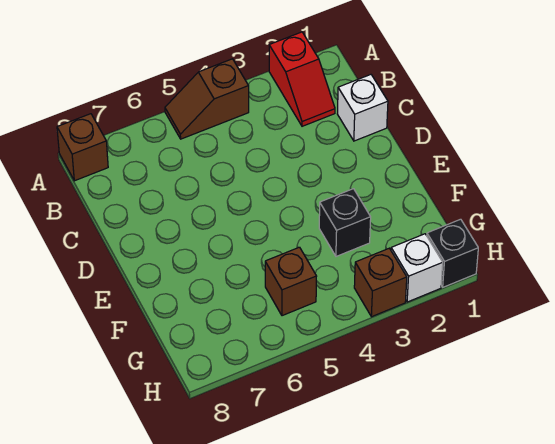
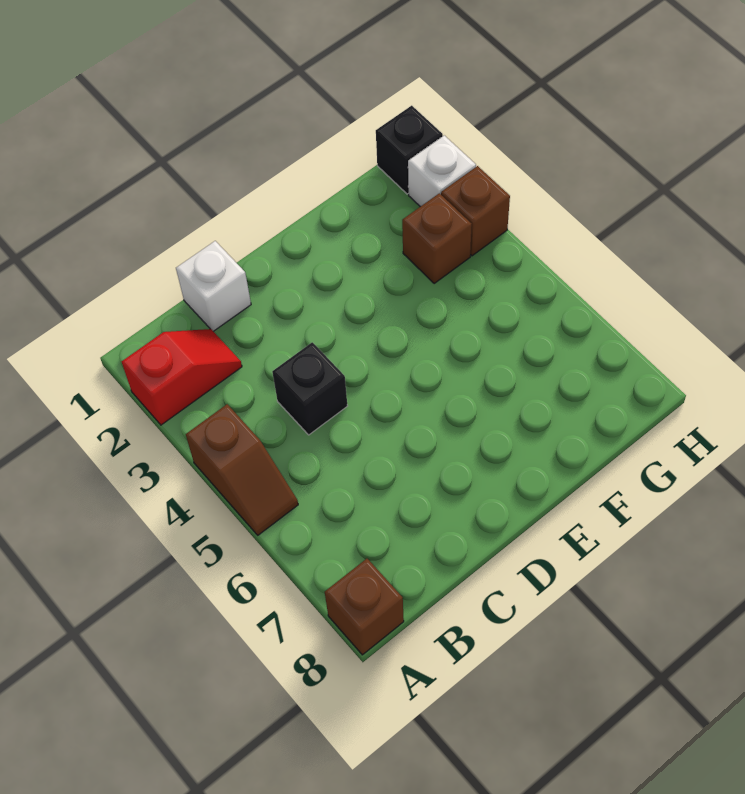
black 1x1 brick [319,189,371,256] -> black 1x1 brick moved to [272,342,348,435]
brown 1x1 brick [265,247,317,316] -> brown 1x1 brick moved to [402,193,472,283]

